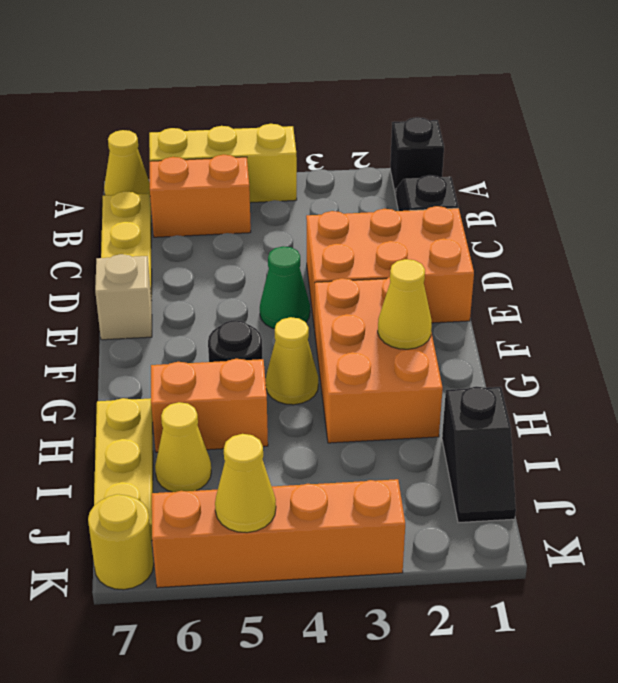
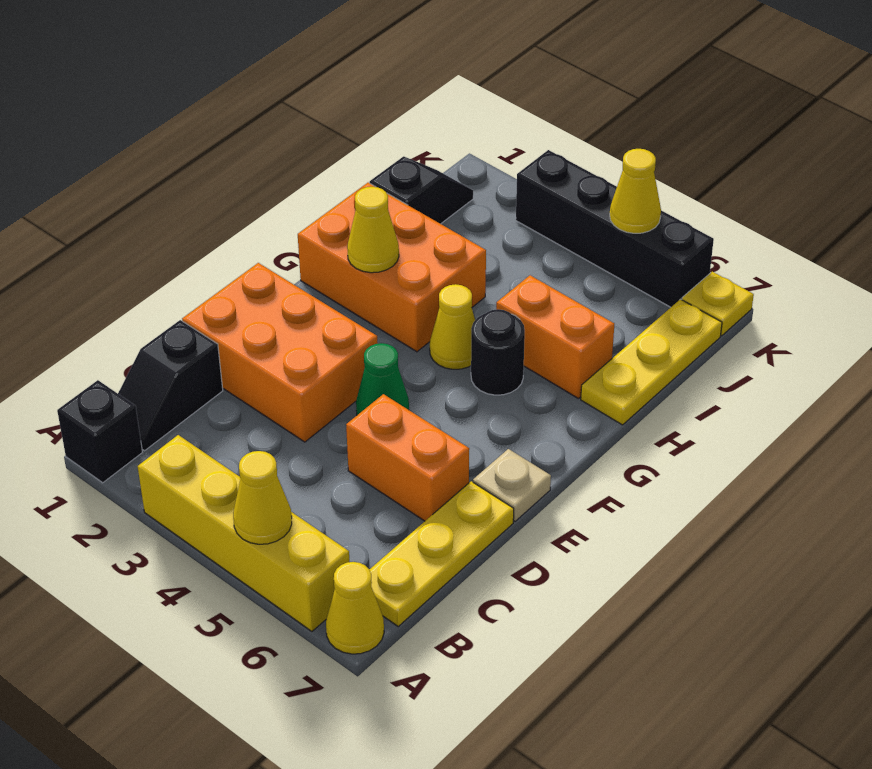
yellow 1x3 brick [149,124,297,203] -> yellow 1x4 brick [138,435,350,631]
orange 1x2 brick [150,154,251,237] -> orange 1x2 brick moved to [346,394,469,521]
tan 1x1 brick [95,254,152,340] -> tan 1x1 plate [473,449,551,521]
orange 2x3 brick [315,277,443,443] -> orange 2x3 brick turned to [298,183,486,352]
yellow 1x1 cone [155,402,211,492] -> yellow 1x1 cone moved to [233,451,292,544]
orange 1x4 brick [152,479,405,588] -> black 1x4 brick [516,150,714,307]
yellow 1x1 round brick [88,494,154,590] -> yellow 1x1 plate [682,272,754,336]

